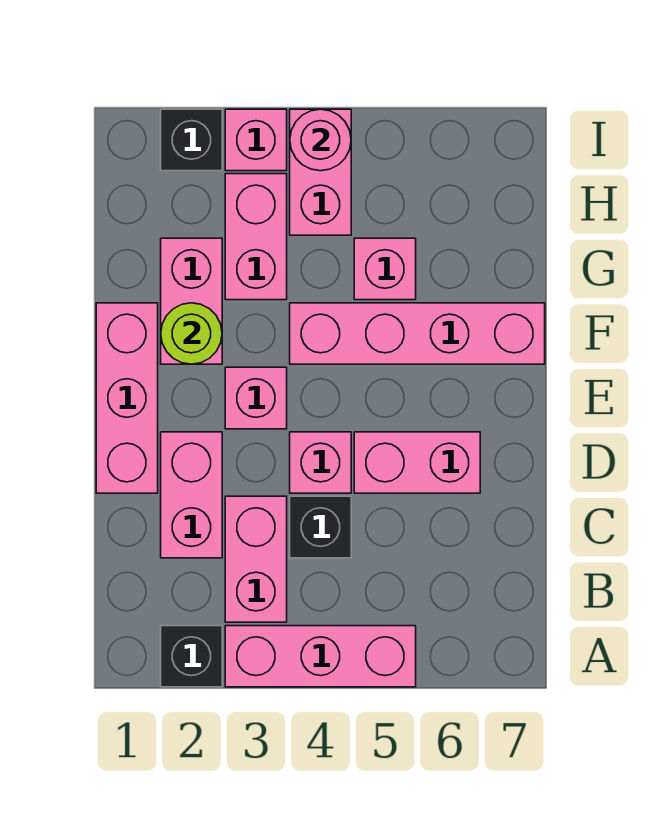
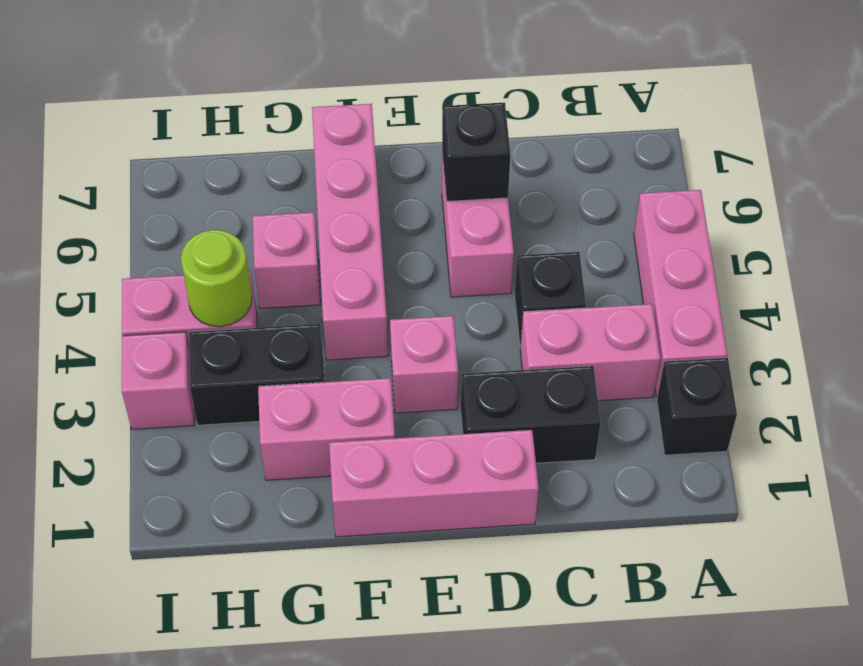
pink 1x2 brick [161,432,222,558] -> black 1x2 brick [461,366,600,463]
pink 1x1 brick [290,432,351,493] -> none
lime 1x1 round brick [161,303,222,364] -> lime 1x1 round brick moved to [181,230,252,327]
pink 1x2 brick [225,174,287,300] -> black 1x2 brick [189,324,324,425]
black 1x1 brick [161,109,222,171] -> black 1x1 brick moved to [442,102,510,202]
pink 1x1 round brick [290,109,351,171] -> none

